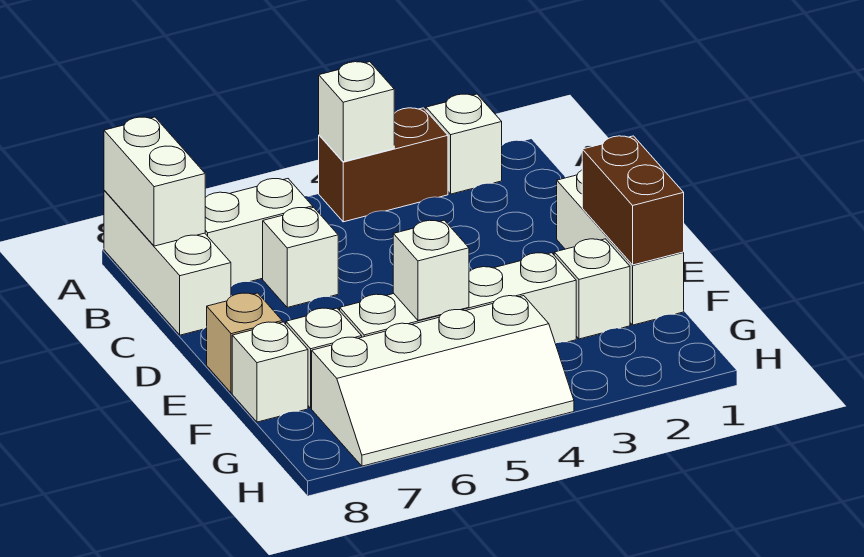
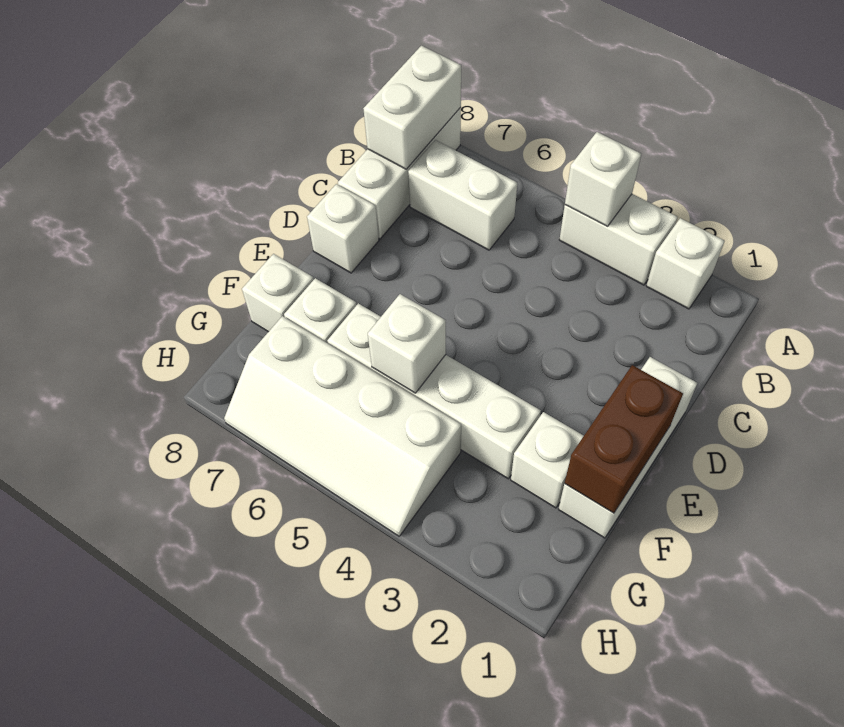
brown 1x2 brick [319,108,448,222] -> white 1x2 brick [559,194,678,285]
white 1x1 brick [263,207,338,307] -> white 1x1 brick moved to [307,184,379,273]
tan 1x1 brick [207,293,282,393] -> none

